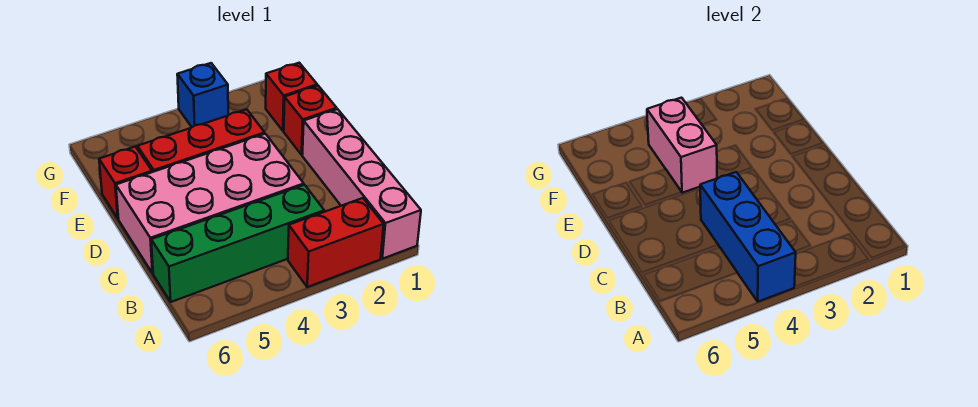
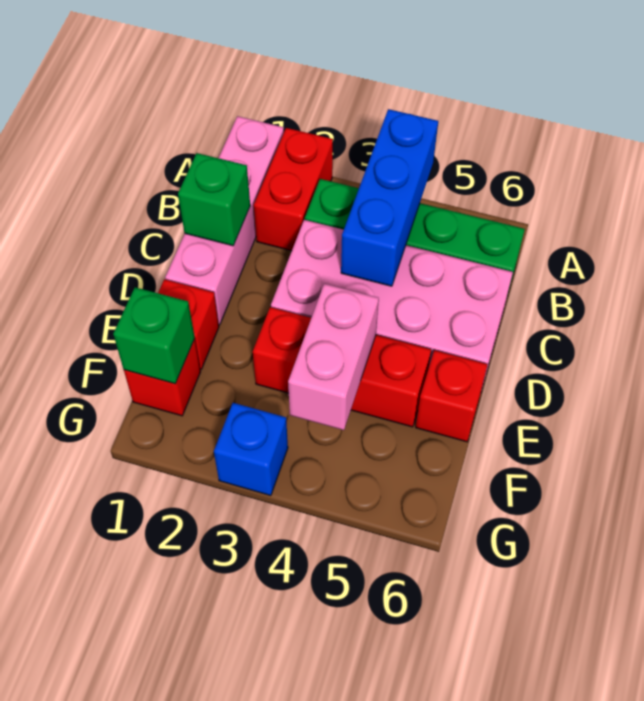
red 1x2 brick [288,198,384,287] -> red 1x2 brick turned to [254,128,333,251]
none -> green 1x1 brick [178,153,250,246]
none -> green 1x1 brick [113,287,195,384]

